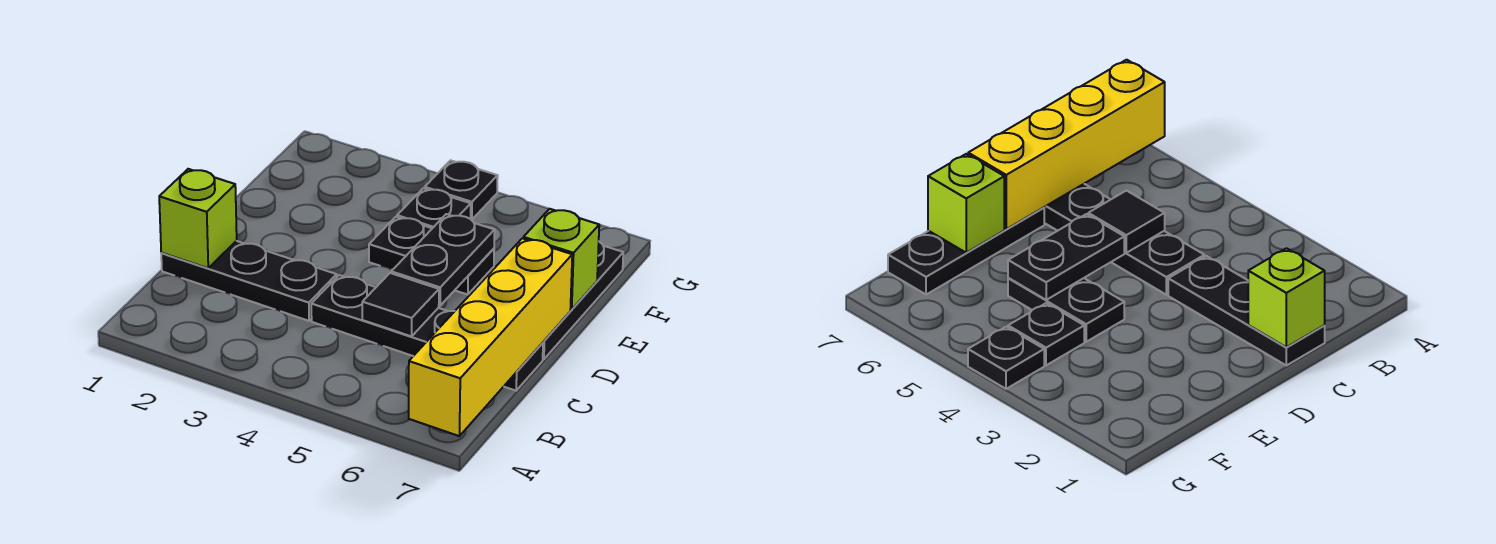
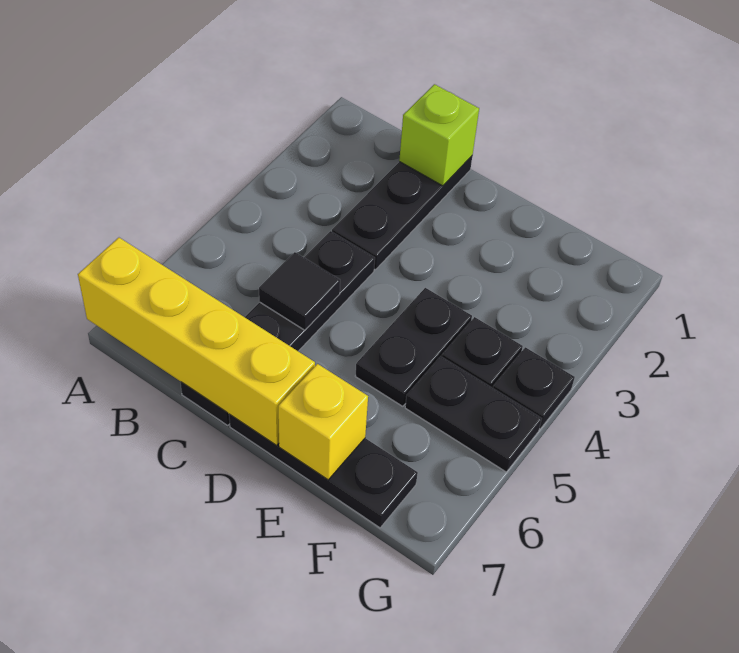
black 1x2 plate [391,214,495,306] -> black 1x2 plate moved to [405,356,542,472]
lime 1x1 brick [523,209,599,310] -> yellow 1x1 brick [278,364,368,480]

